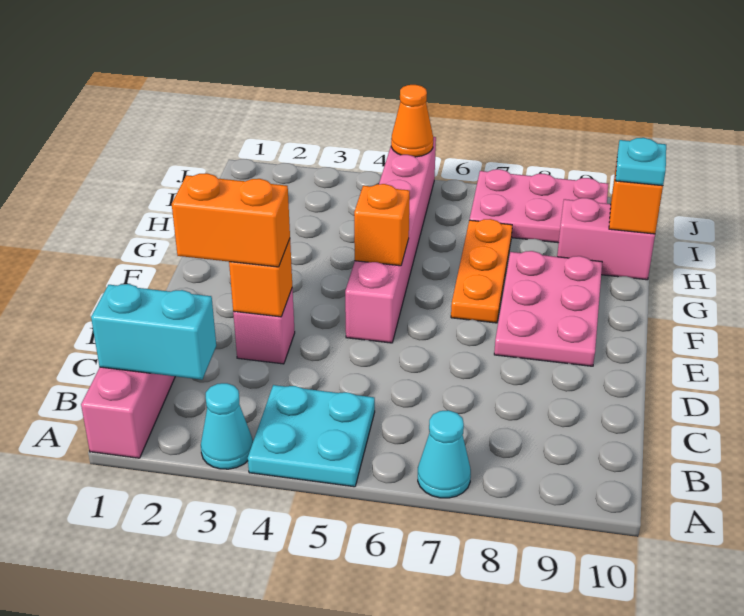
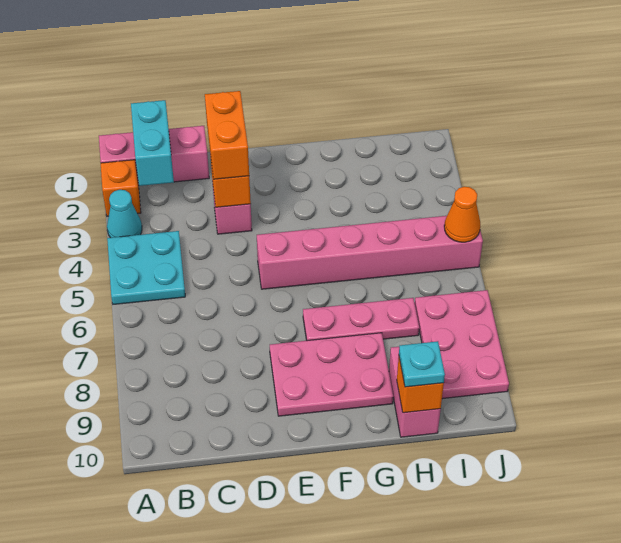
cyan 1x1 cone [418,410,471,498] -> none
orange 1x1 brick [354,184,410,266] -> orange 1x1 brick moved to [101,160,141,216]
orange 1x3 plate [451,219,512,323] -> pink 1x3 plate [303,298,419,341]

